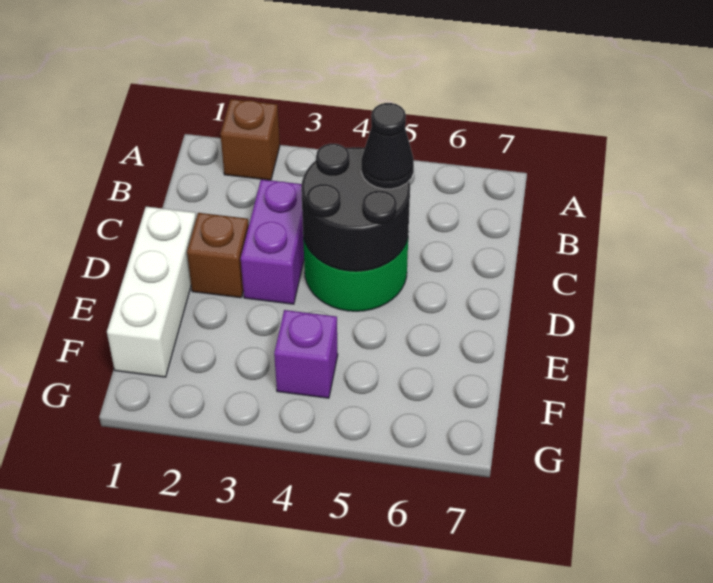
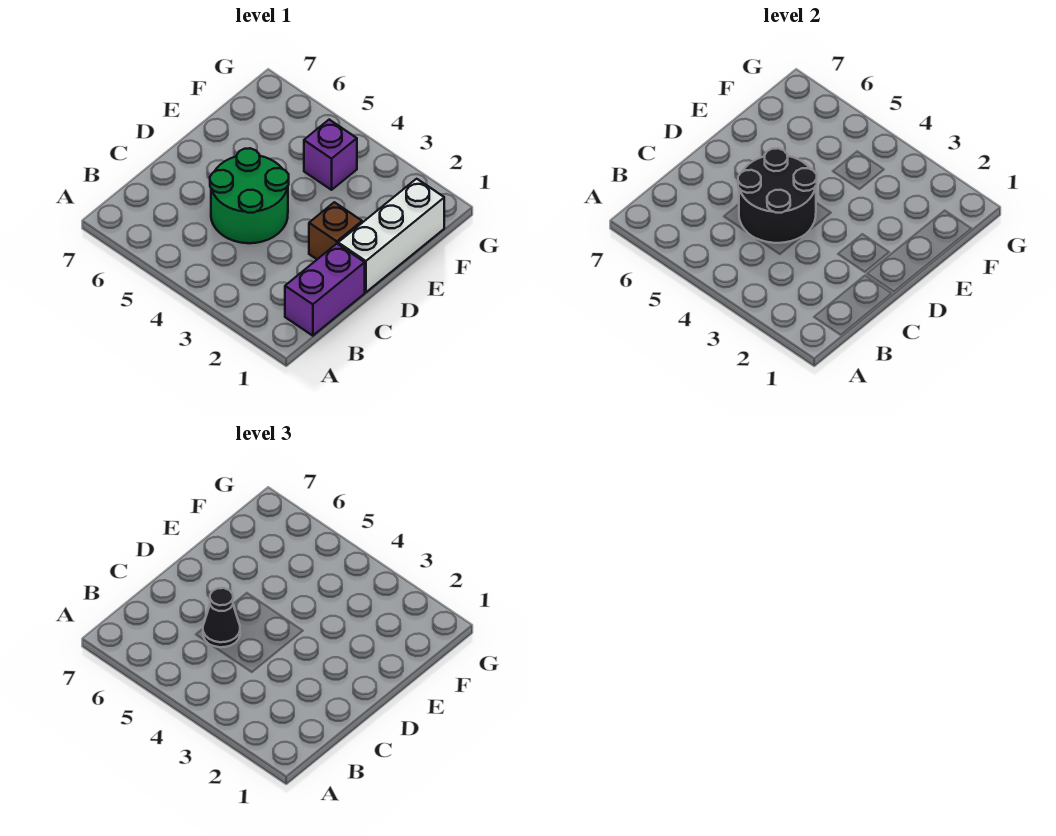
brown 1x1 brick [220,99,280,180] -> none
purple 1x2 brick [241,179,304,304] -> purple 1x2 brick moved to [285,244,365,336]

